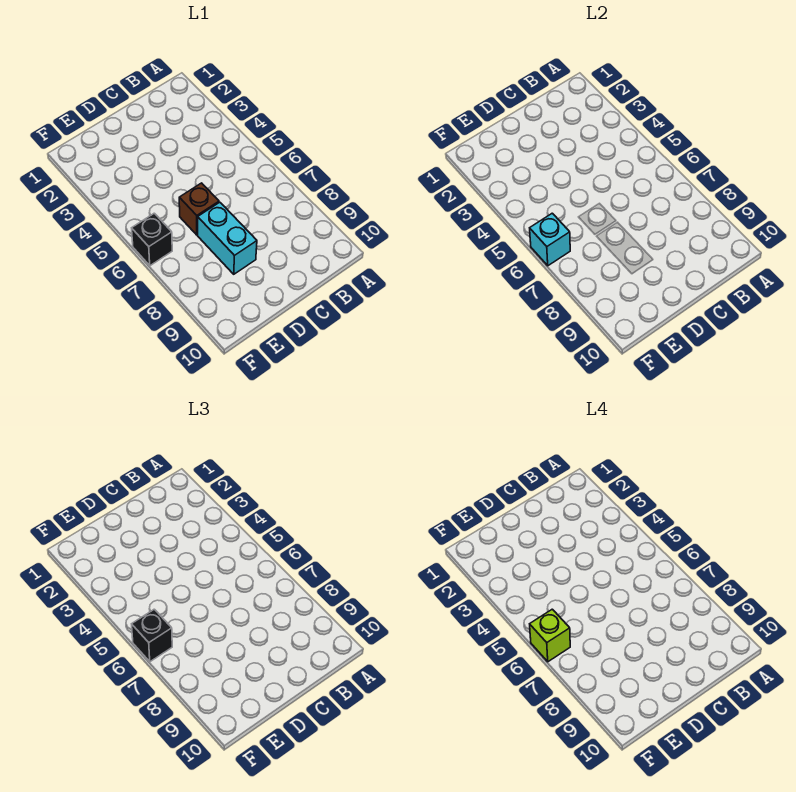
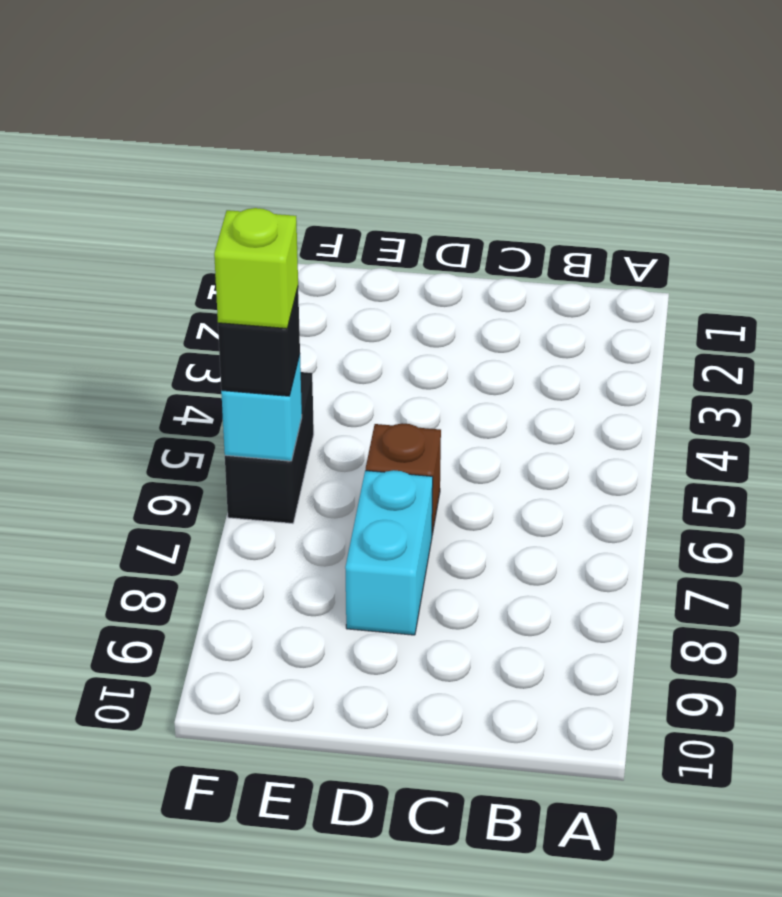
black 1x1 brick [132,213,172,266] -> black 1x2 brick [225,372,314,524]

